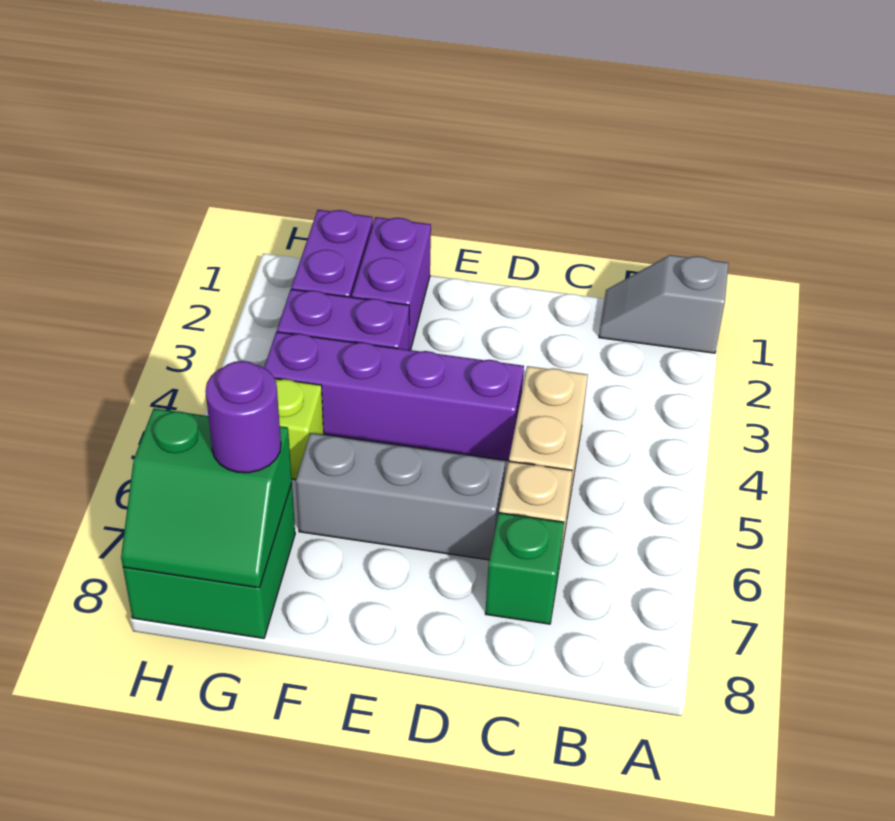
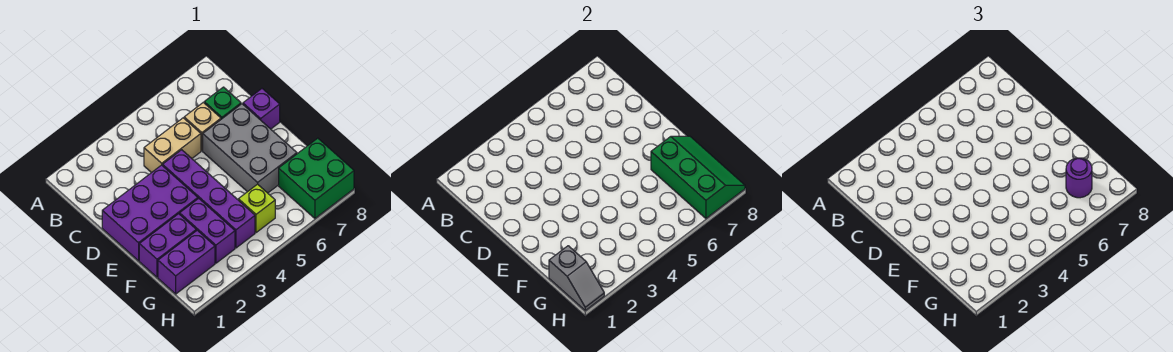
grey 1x2 slope [599,255,728,353] -> grey 1x2 slope moved to [549,246,604,310]
none -> purple 2x3 brick [102,165,198,261]
grey 1x3 brick [296,433,505,560] -> grey 2x3 brick [203,104,297,193]
none -> purple 1x1 brick [243,89,280,129]
green 2x2 slope [121,408,292,588] -> green 2x3 slope [651,136,745,218]

